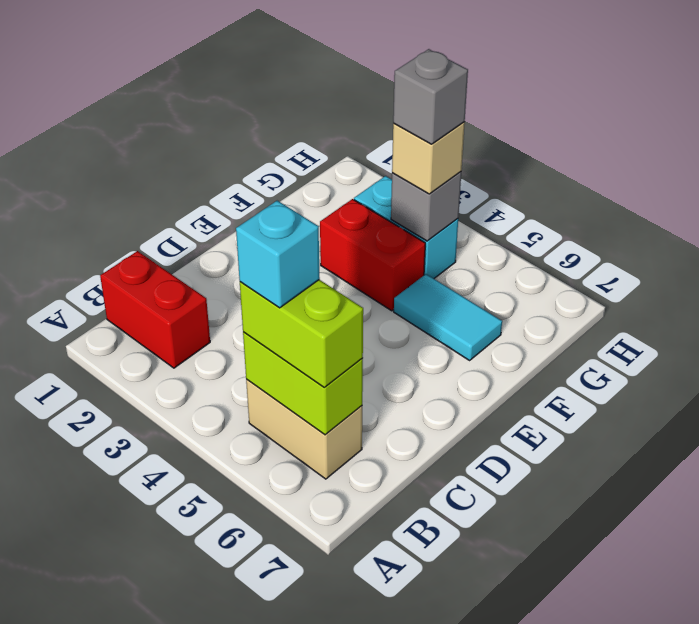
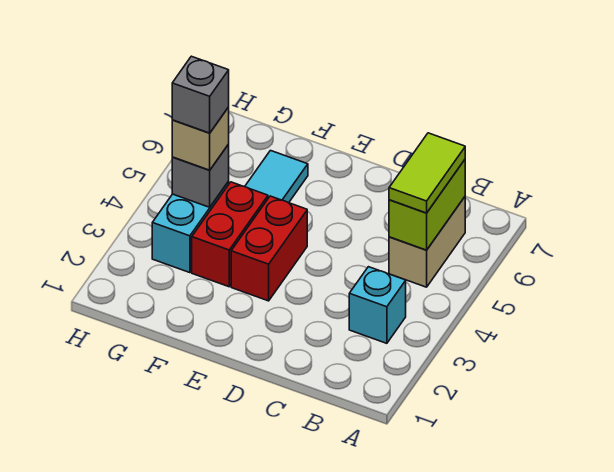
red 1x2 brick [100,251,210,368] -> red 1x2 brick moved to [231,196,307,301]
lime 1x2 brick [240,280,363,387] -> lime 1x2 tile [389,133,465,213]
cyan 1x1 brick [236,201,320,308] -> cyan 1x1 brick moved to [349,267,406,343]

